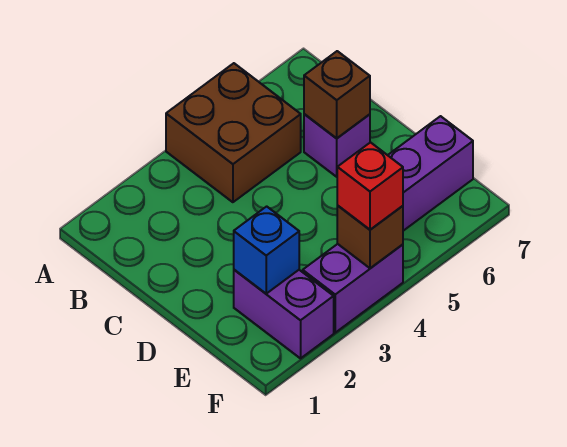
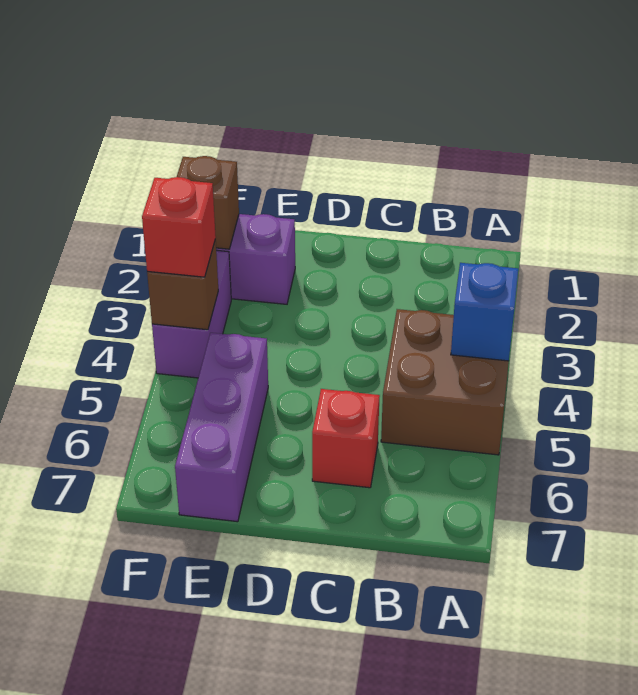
purple 1x1 brick [304,114,370,177] -> red 1x1 brick [312,389,380,488]
brown 1x1 brick [304,51,370,138] -> brown 1x1 brick moved to [177,156,239,249]
blue 1x1 brick [234,206,299,294] -> blue 1x1 brick moved to [451,263,518,361]

